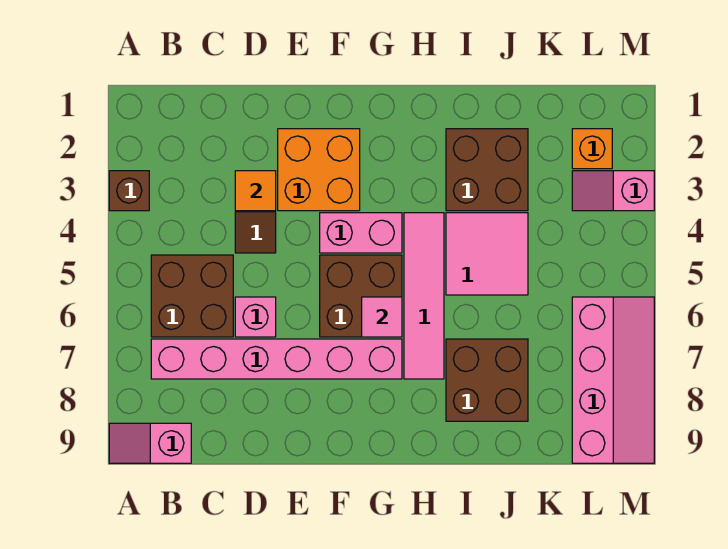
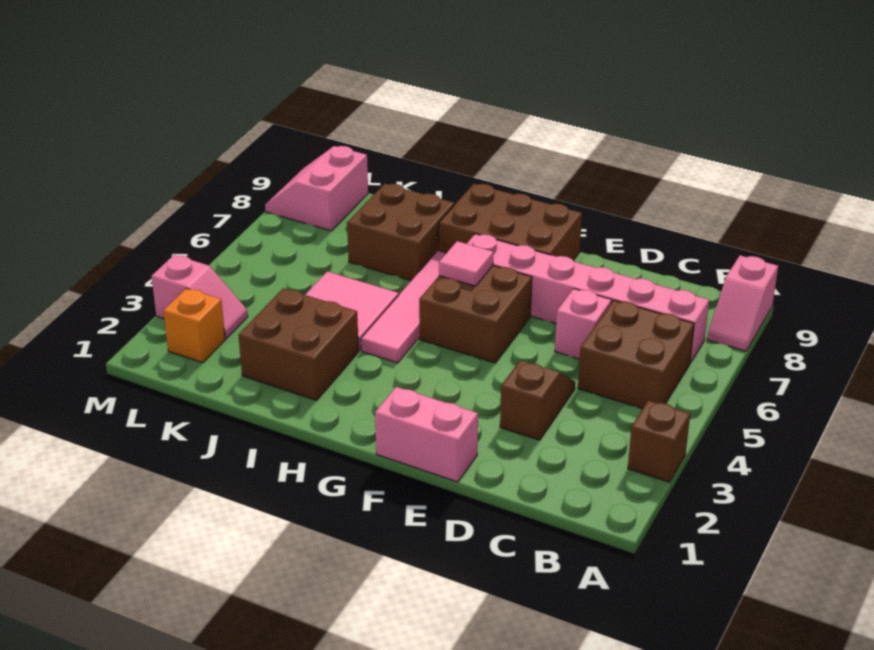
pink 1x2 slope [109,423,191,463] -> pink 1x2 slope turned to [707,255,778,351]
orange 1x1 tile [235,171,276,211] -> none
orange 2x2 brick [278,129,360,211] -> none
pink 1x2 brick [320,213,402,253] -> pink 1x2 brick moved to [375,387,478,482]
none -> brown 2x3 brick [439,184,582,261]
pink 2x4 slope [572,297,654,463] -> pink 2x2 slope [265,146,368,231]

